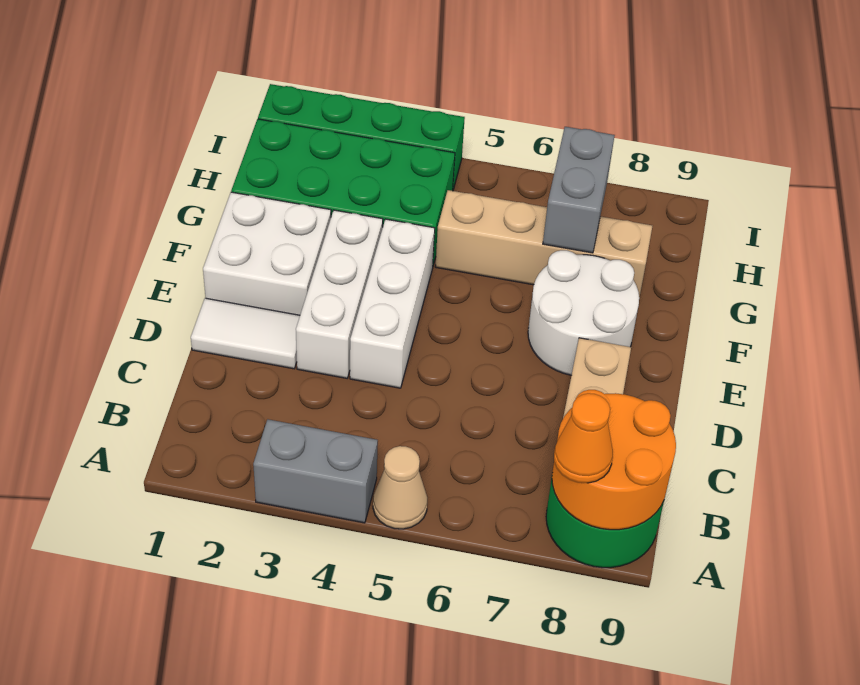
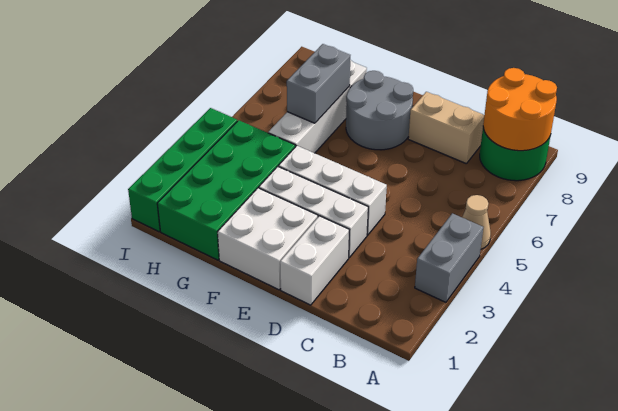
orange 1x1 cone [554,393,613,483] -> none
white 1x2 tile [191,298,300,369] -> white 1x2 brick [280,216,349,305]
white 2x2 round brick [528,250,639,375] -> grey 2x2 round brick [346,71,413,150]
tan 1x4 brick [435,190,652,297] -> white 1x4 brick [268,60,367,153]
grey 1x2 brick [543,127,615,253] -> grey 1x2 brick turned to [287,44,350,123]

